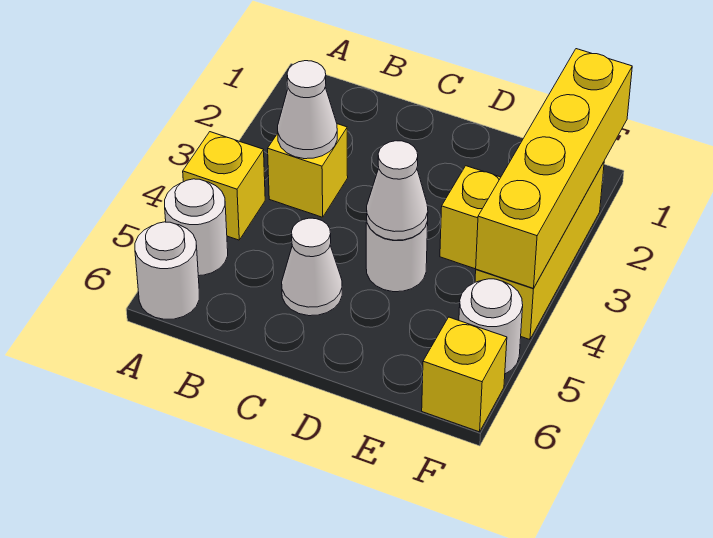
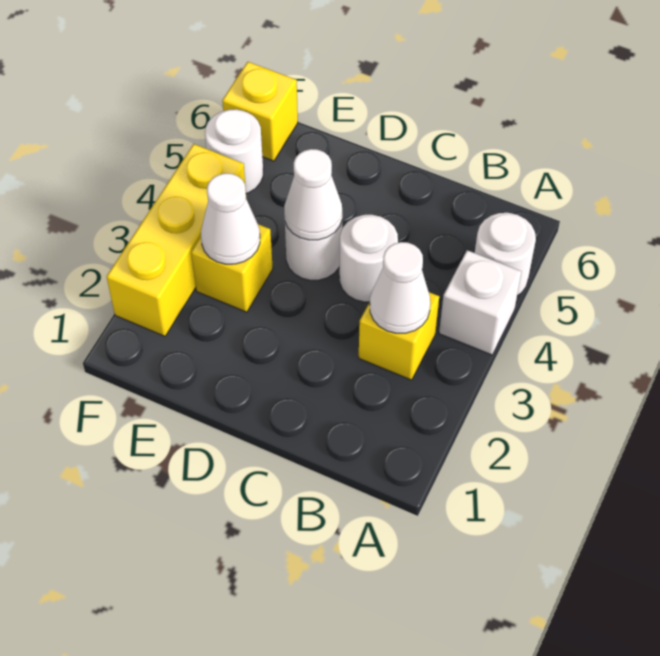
yellow 1x1 brick [183,132,265,240] -> white 1x1 brick [439,250,521,355]
white 1x1 round brick [135,222,199,319] -> white 1x1 round brick moved to [339,215,398,302]
white 1x1 cone [282,218,342,316] -> white 1x1 cone moved to [201,173,260,264]
yellow 1x4 brick [476,49,632,288] -> none

